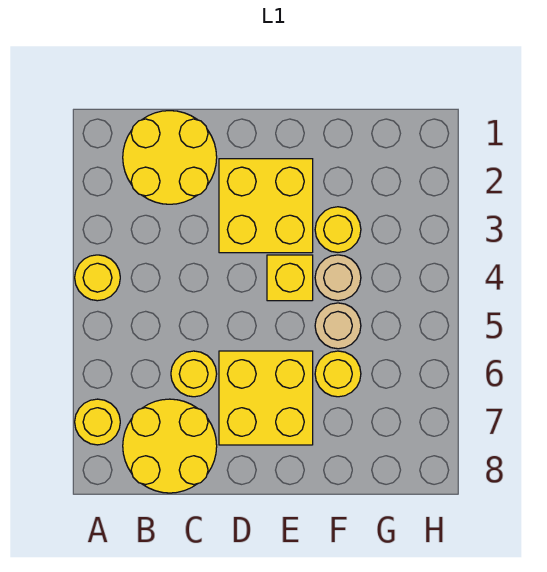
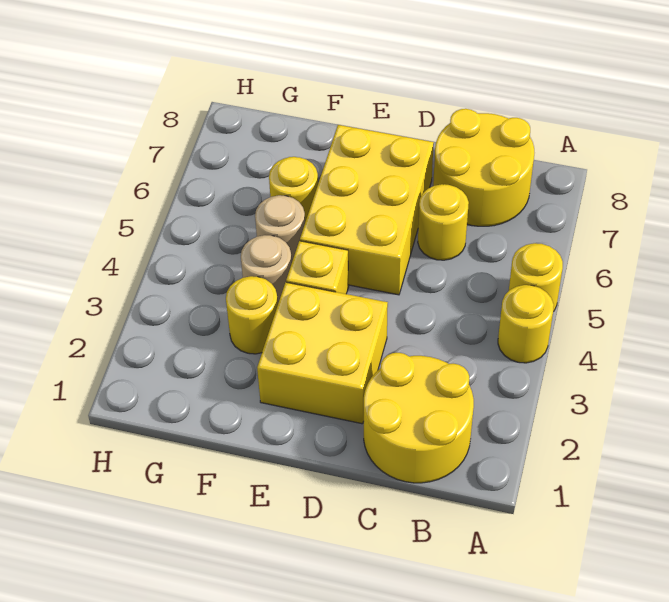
yellow 1x1 round brick [75,399,120,445] -> yellow 1x1 round brick moved to [509,243,563,312]
yellow 2x2 brick [219,351,313,445] -> yellow 2x3 brick [300,125,434,295]

